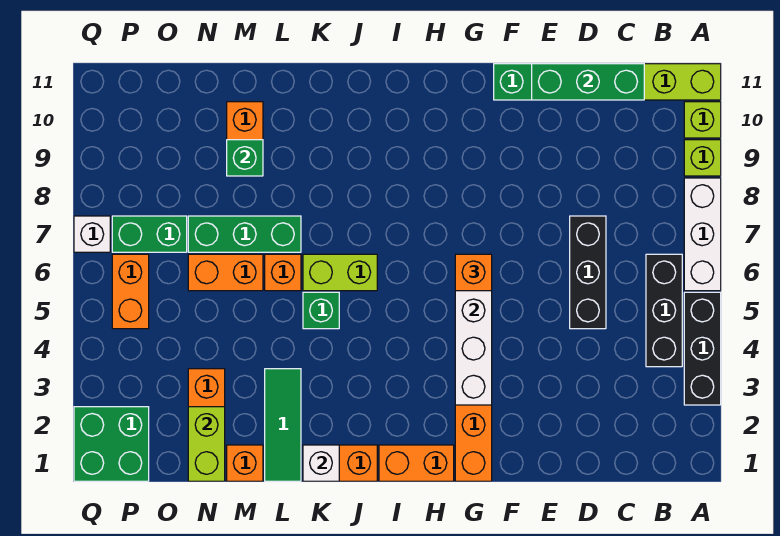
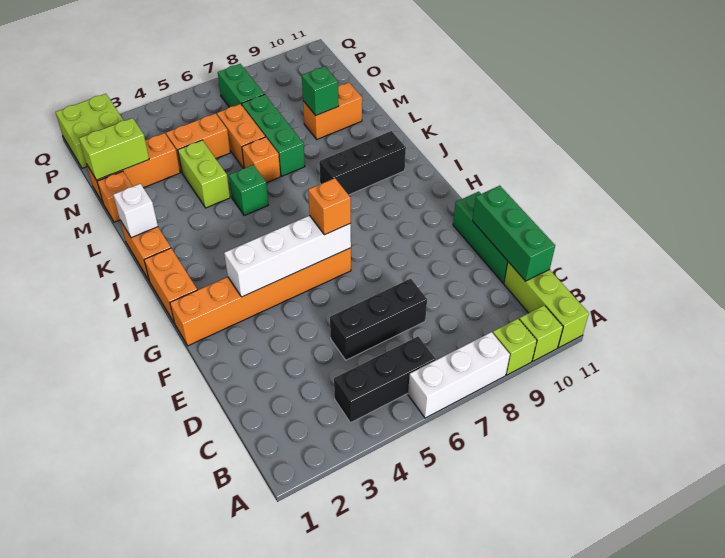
black 1x3 brick [684,292,721,405] -> black 1x3 brick moved to [319,131,406,195]
lime 1x2 brick [303,254,377,291] -> lime 1x2 brick moved to [178,140,230,208]
green 1x3 tile [265,369,301,481] -> none
green 2x2 brick [74,407,149,481] -> lime 2x2 brick [56,94,124,168]
orange 1x2 brick [112,254,149,329] -> orange 1x2 brick moved to [166,114,230,172]
white 1x1 brick [74,216,110,252] -> none

